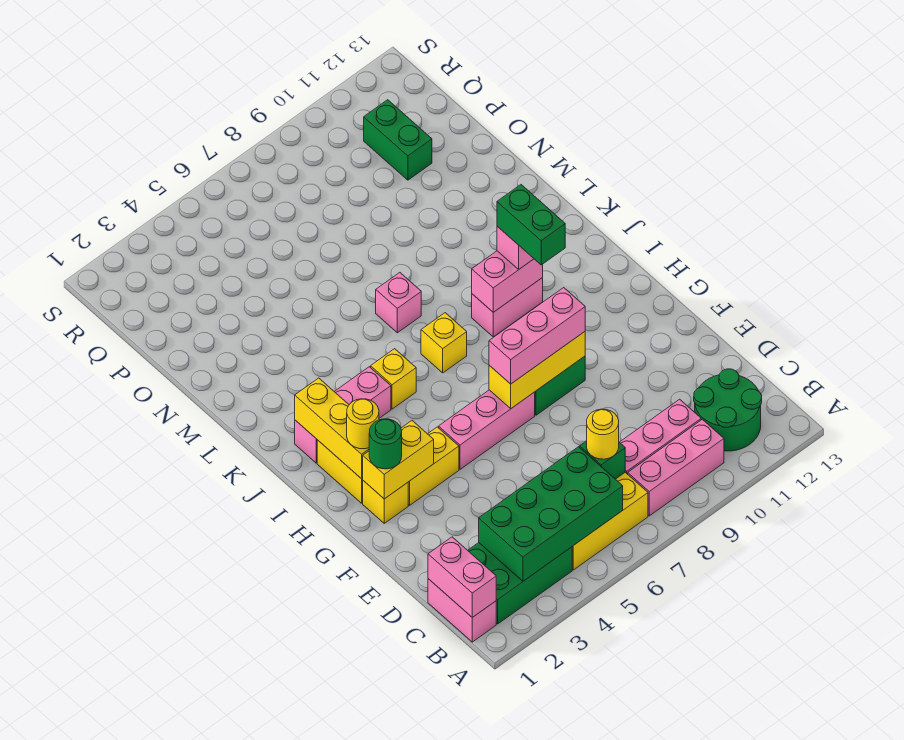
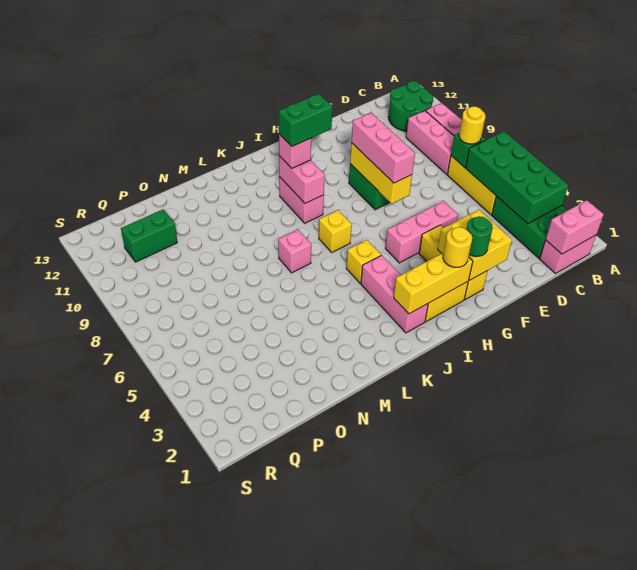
yellow 1x2 brick [362,421,434,499] -> yellow 2x2 brick [438,210,512,280]
pink 1x3 brick [439,390,535,469] -> pink 1x3 brick turned to [385,201,458,263]

